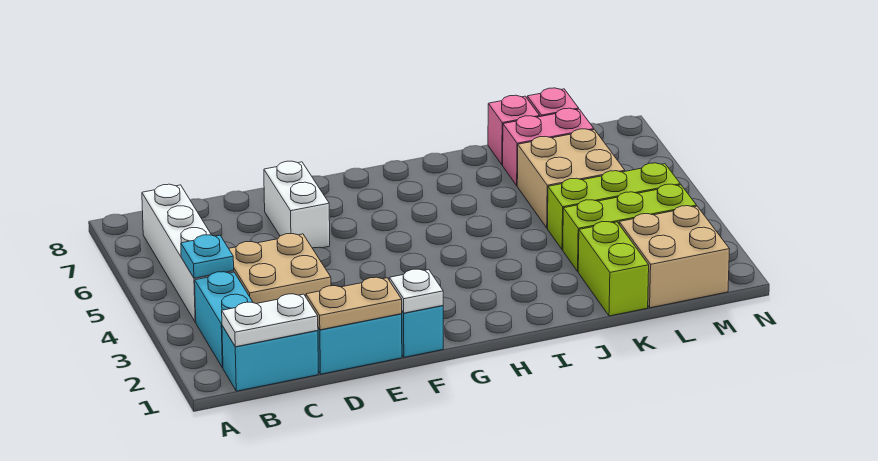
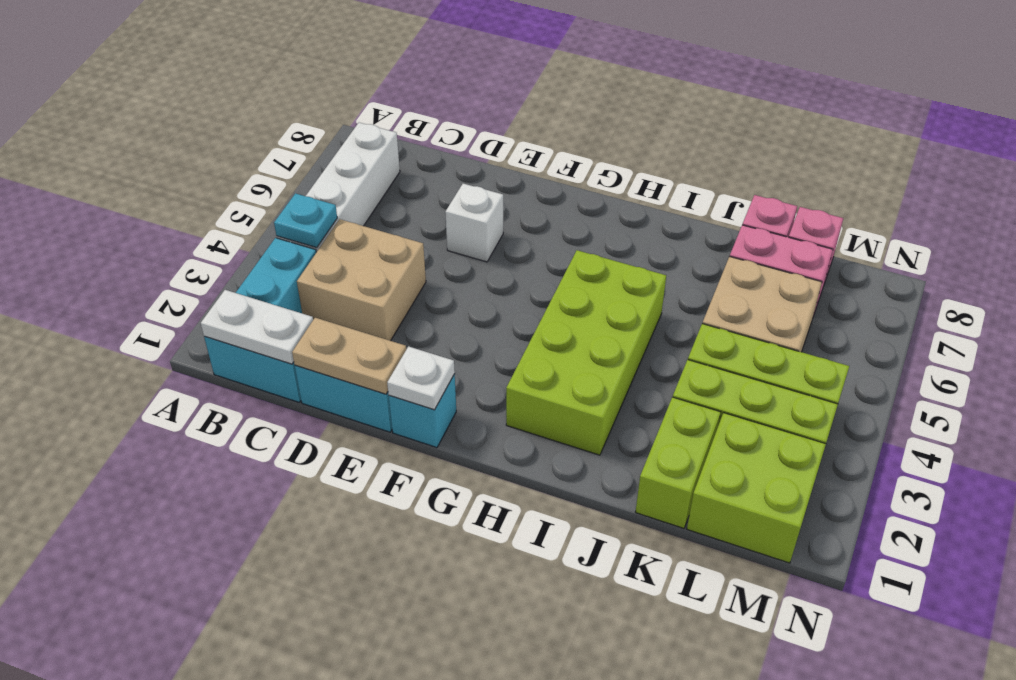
white 1x2 brick [264,161,330,248] -> white 1x1 brick [445,184,503,262]
none -> lime 2x4 brick [506,250,666,455]
tan 2x2 brick [619,206,730,308] -> lime 2x2 brick [687,413,826,563]

